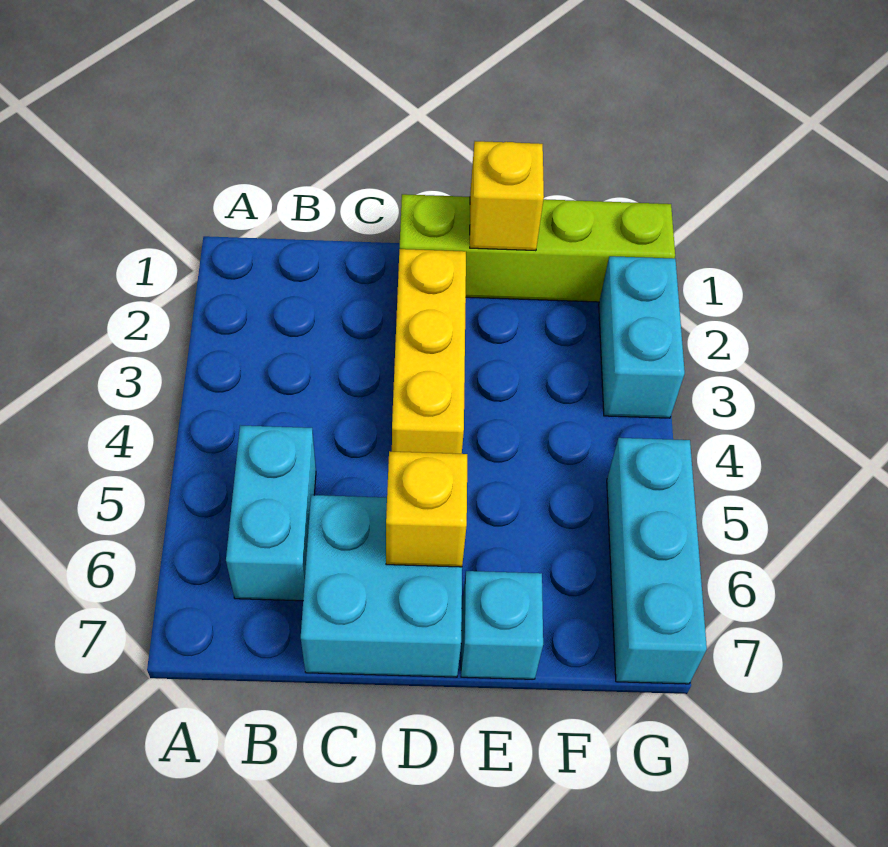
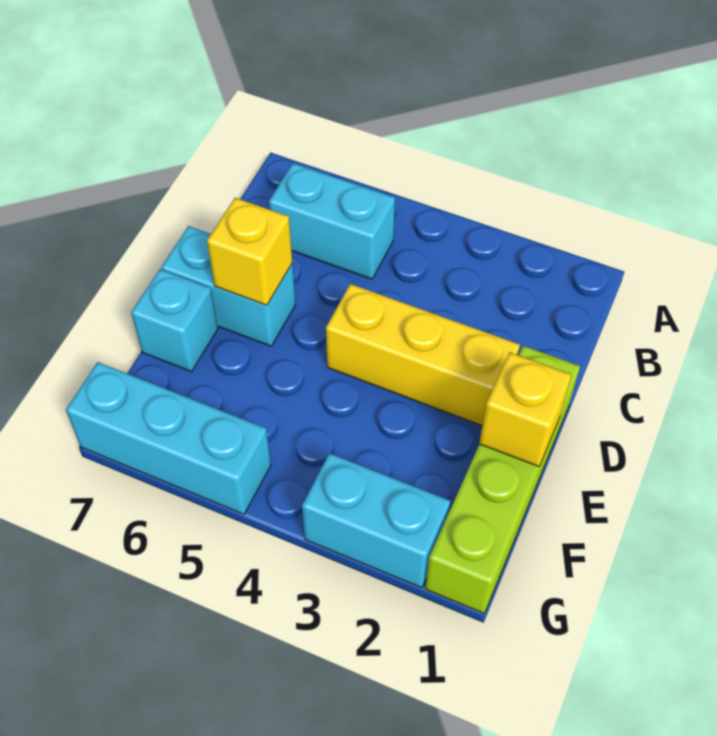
cyan 2x2 brick [301,495,462,677] -> cyan 1x2 brick [161,226,296,346]

